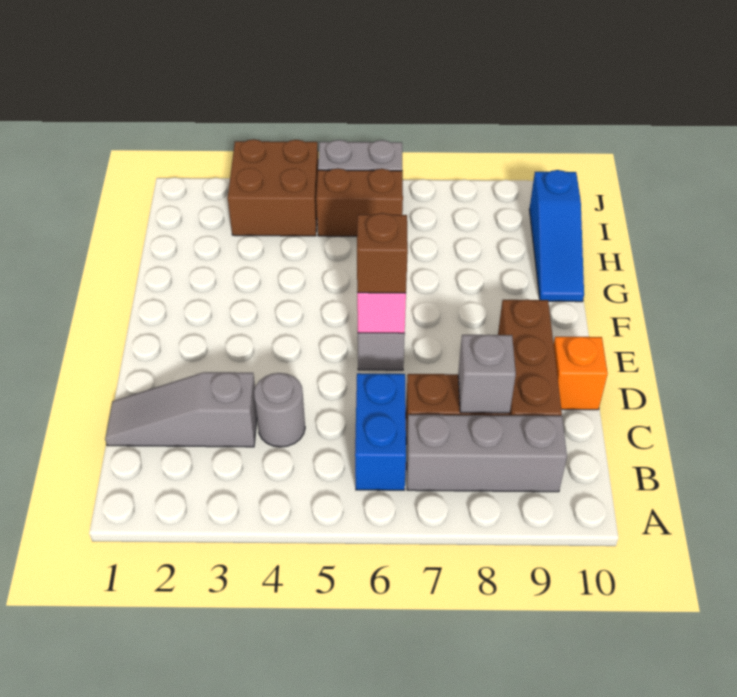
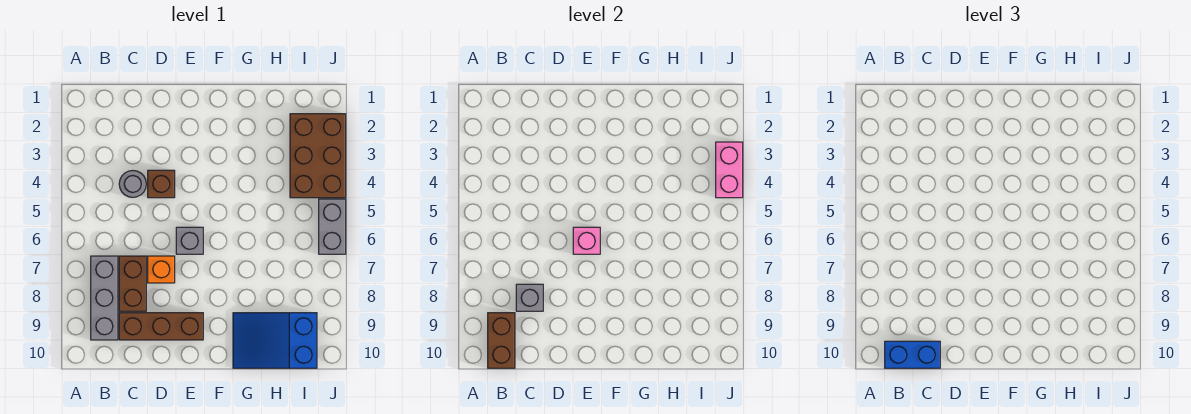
blue 1x2 brick [355,373,406,490] -> blue 1x2 brick moved to [885,341,940,368]
grey 1x3 slope [105,372,257,447] -> none
orange 1x1 brick [554,337,608,410] -> orange 1x1 brick moved to [148,256,175,283]
brown 1x1 brick [357,213,408,293] -> brown 1x1 brick moved to [148,170,175,198]
blue 1x3 slope [529,170,584,302] -> blue 2x3 slope [233,313,317,368]
brown 2x2 brick [228,139,318,236] -> brown 2x3 brick [290,114,346,198]
brown 1x2 brick [316,168,403,236] -> brown 1x2 brick moved to [488,313,515,368]
none -> pink 1x2 brick [716,142,743,198]

